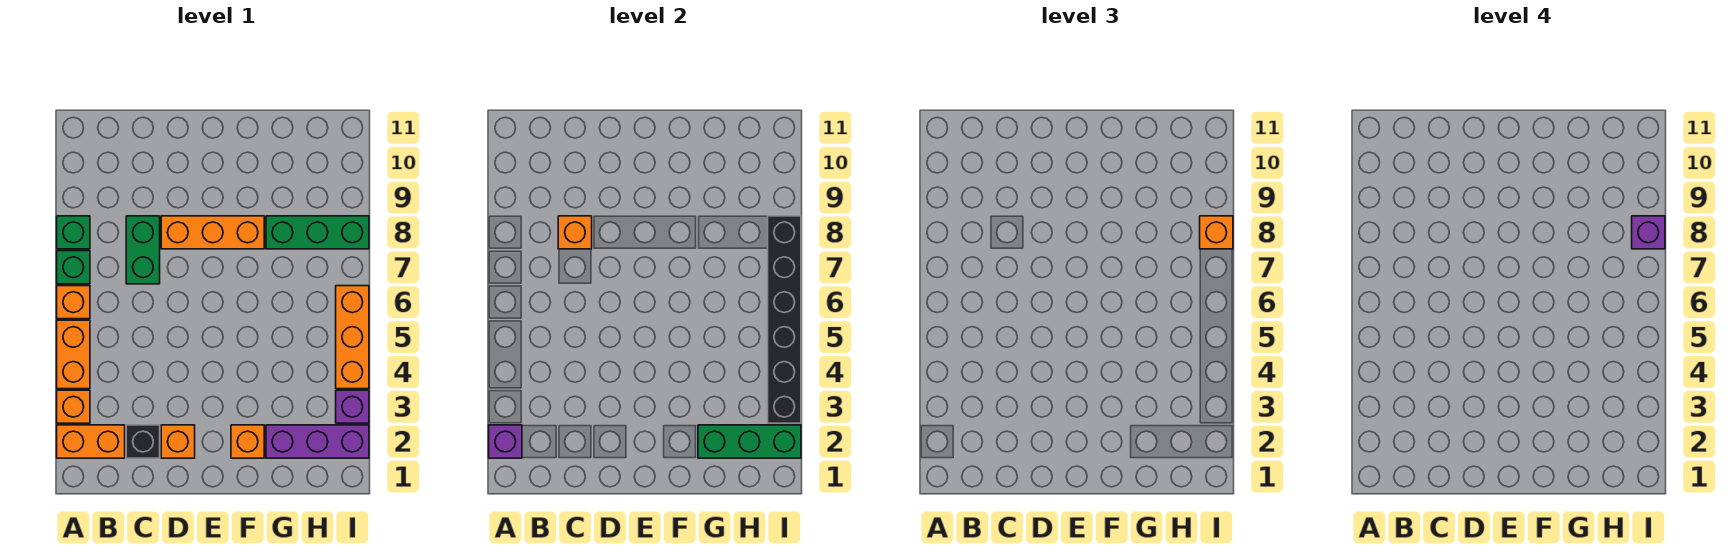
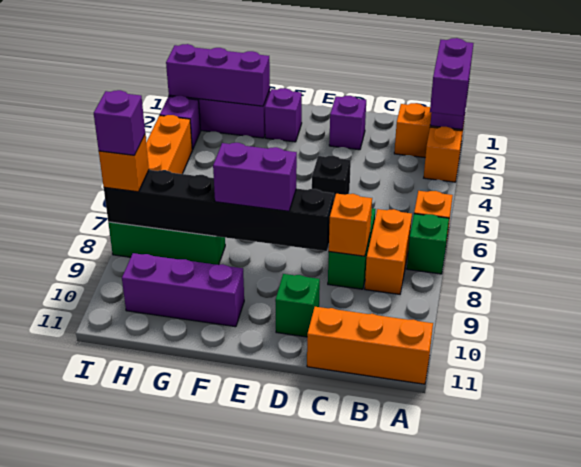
none -> purple 1x2 brick [430,38,474,116]
orange 1x2 brick [57,320,90,389] -> orange 1x2 brick moved to [365,209,412,294]
green 1x1 brick [57,216,90,249] -> green 1x1 brick moved to [275,274,320,337]
black 1x1 brick [126,425,160,458] -> black 1x1 brick moved to [312,156,351,199]
orange 1x1 brick [161,425,195,458] -> purple 1x1 brick [329,96,366,150]
orange 1x3 brick [161,216,264,249] -> orange 1x3 brick moved to [307,307,433,384]
none -> purple 1x2 brick [213,143,297,211]
orange 1x1 brick [231,425,264,458] -> purple 1x1 brick [265,88,302,142]
none -> purple 1x3 brick [122,253,244,327]
green 1x3 brick [698,425,801,458] -> purple 1x3 brick [166,44,270,106]
black 1x6 brick [768,216,801,423] -> black 1x6 brick turned to [104,170,334,251]

